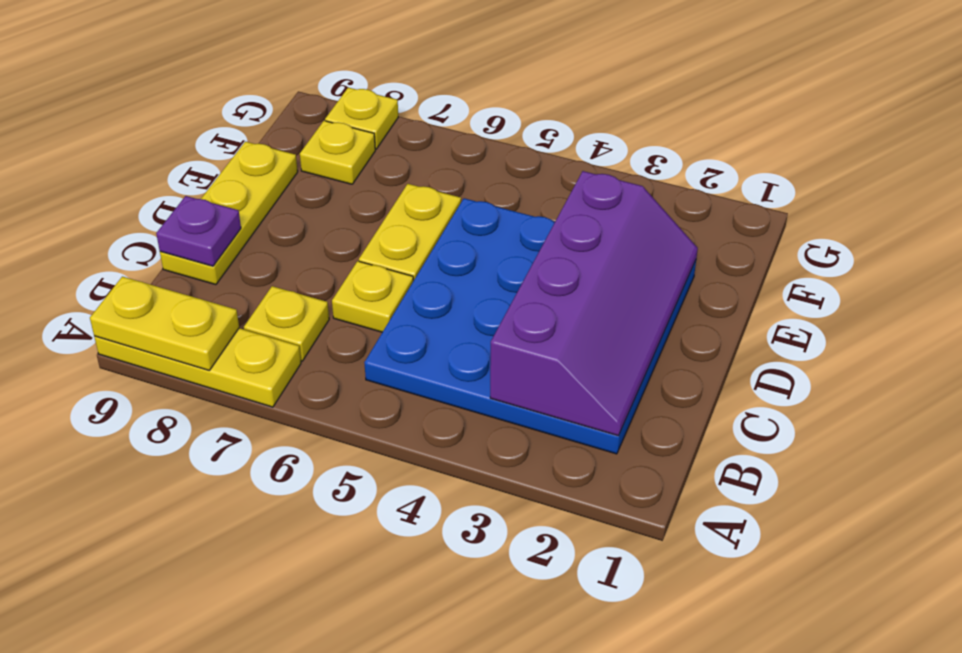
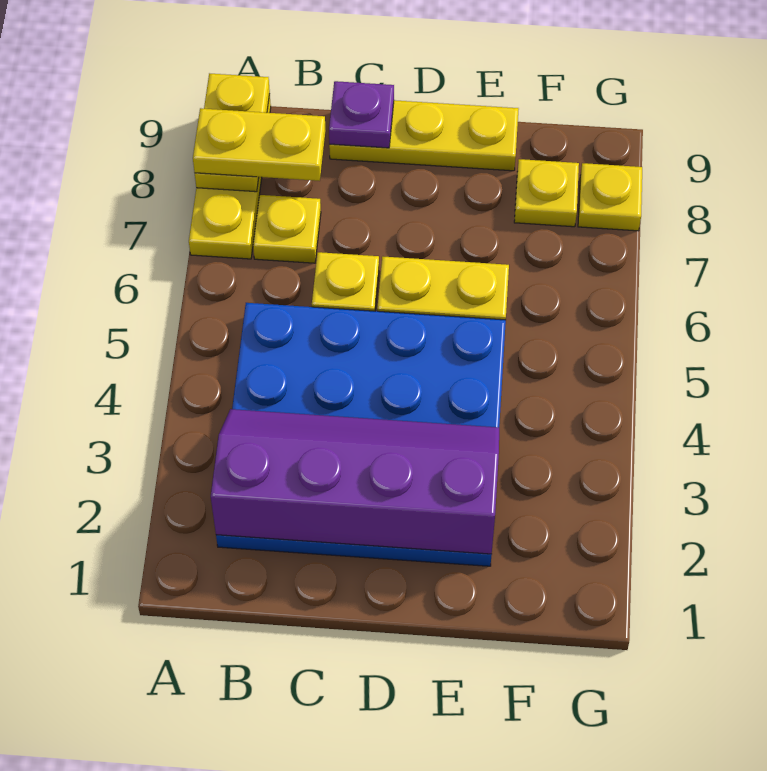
none -> yellow 1x2 plate [193,108,325,181]
purple 2x4 slope [490,171,698,436] -> purple 2x4 slope turned to [211,409,499,554]

